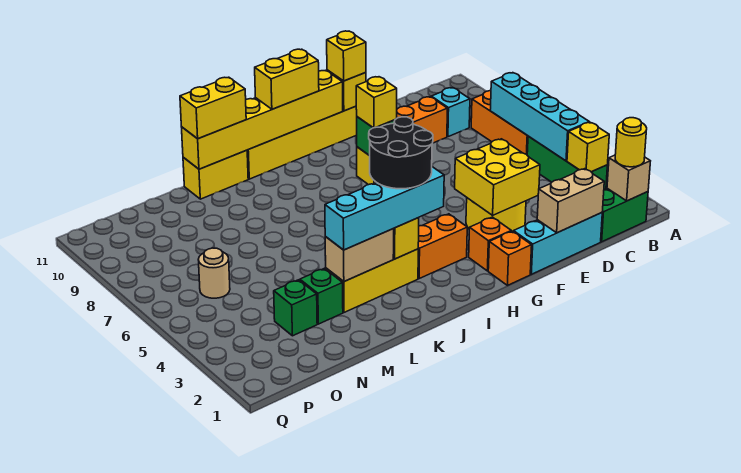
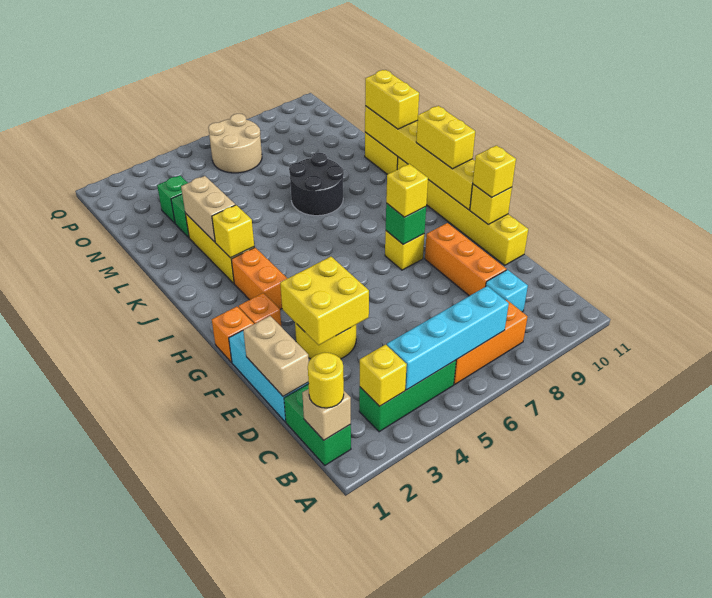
cyan 1x4 brick [325,167,444,250] -> none
black 2x2 round brick [369,117,433,189] -> black 2x2 round brick moved to [289,153,344,216]
tan 1x1 round brick [198,248,230,298] -> tan 2x2 round brick [208,114,262,173]

